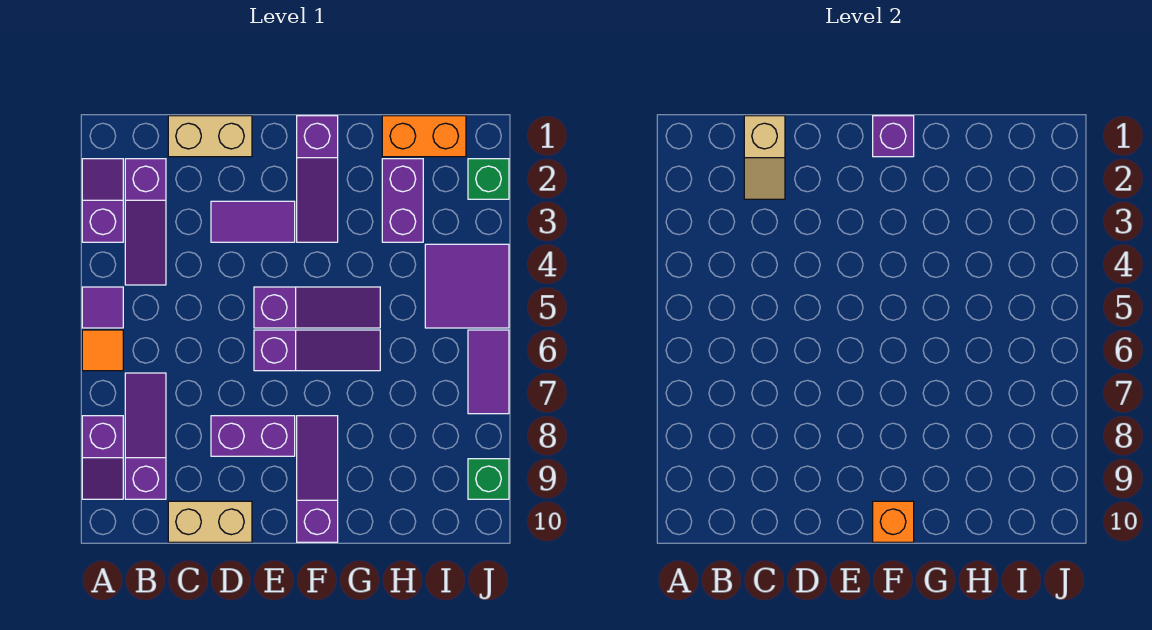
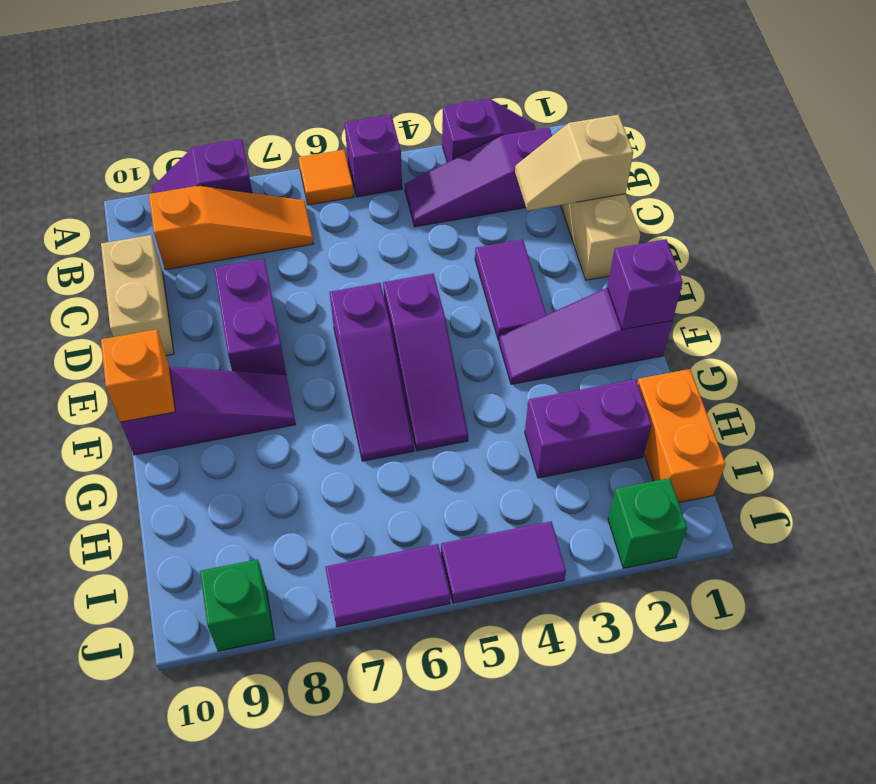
purple 1x1 tile [82,287,123,328] -> purple 1x1 brick [345,115,402,197]
purple 1x3 slope [125,373,166,499] -> orange 1x3 slope [149,186,313,270]
purple 2x2 tile [425,244,509,328] -> purple 1x2 tile [441,521,566,603]

